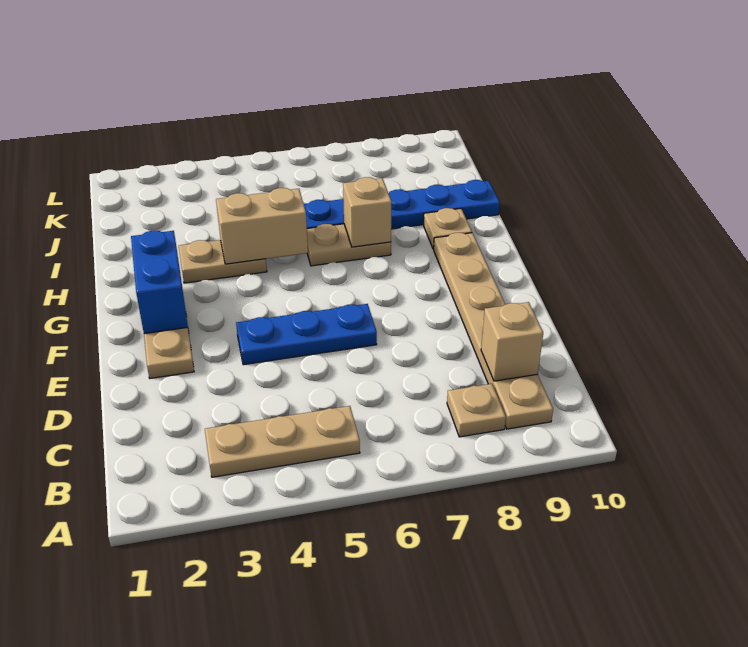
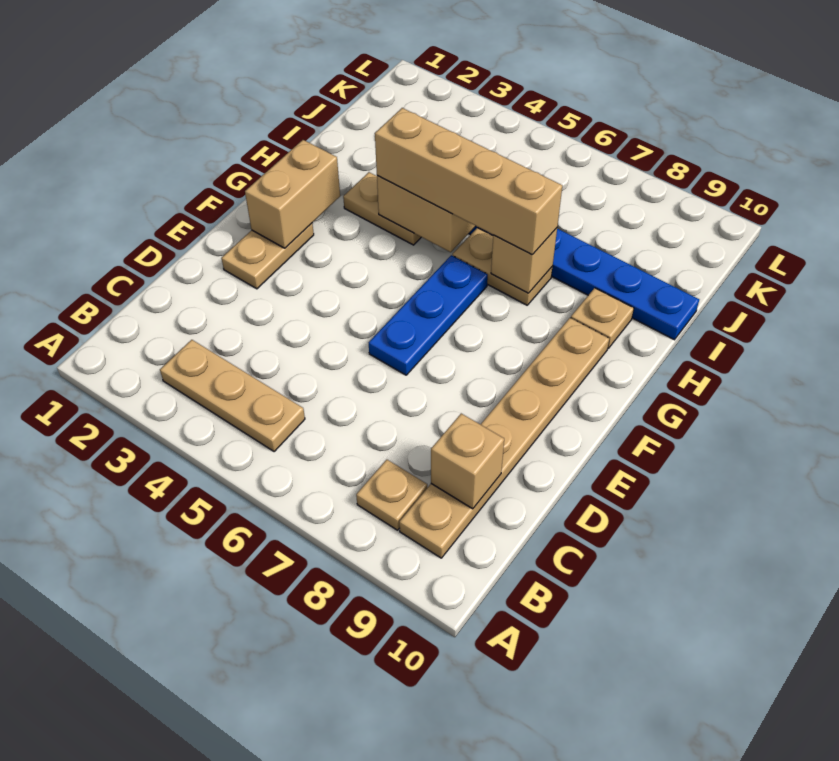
blue 1x3 plate [236,304,377,365] -> blue 1x3 plate turned to [369,255,488,375]
blue 1x2 brick [131,230,188,334] -> tan 1x2 brick [245,140,340,248]
none -> tan 1x4 brick [375,108,562,255]

